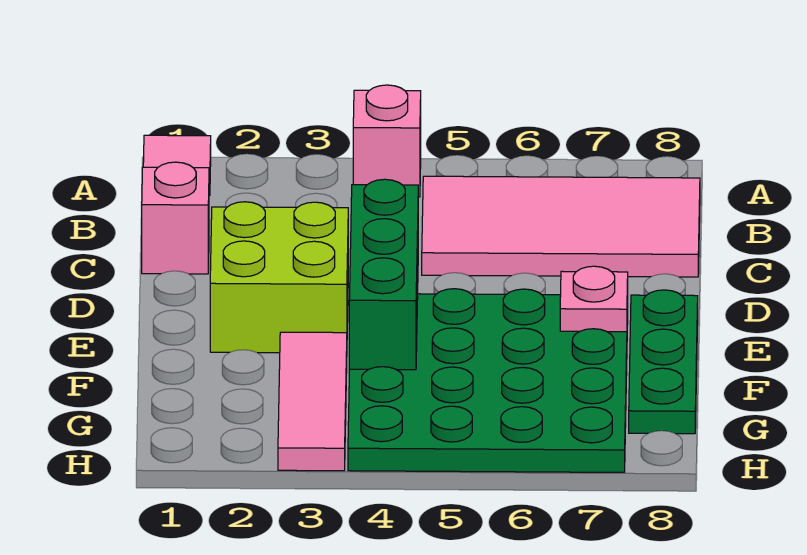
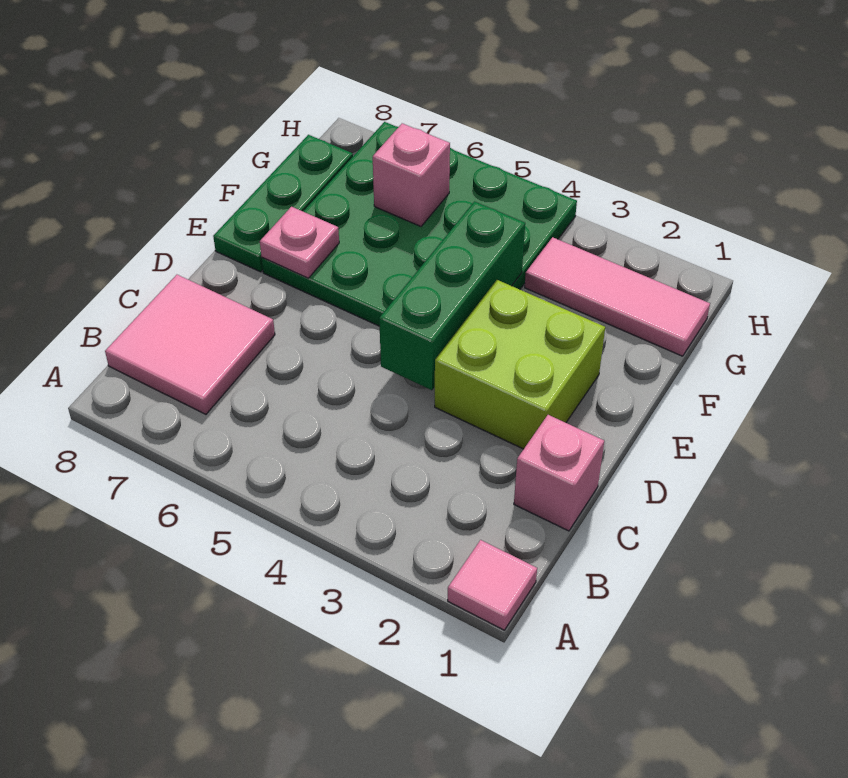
pink 1x1 brick [353,85,421,197] -> pink 1x1 brick moved to [373,123,450,226]
pink 2x4 tile [422,176,700,277] -> pink 2x2 tile [105,275,275,414]
pink 1x3 tile [278,332,347,471] -> pink 1x3 tile turned to [525,237,710,356]

